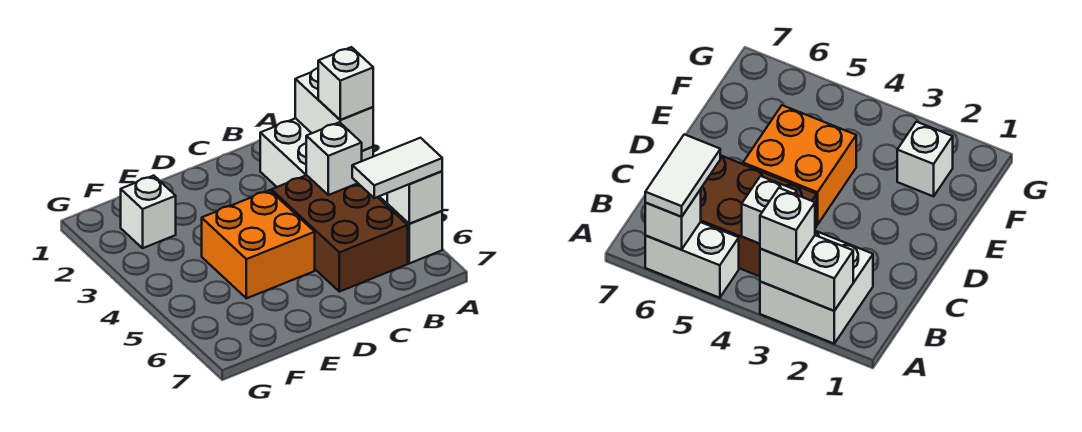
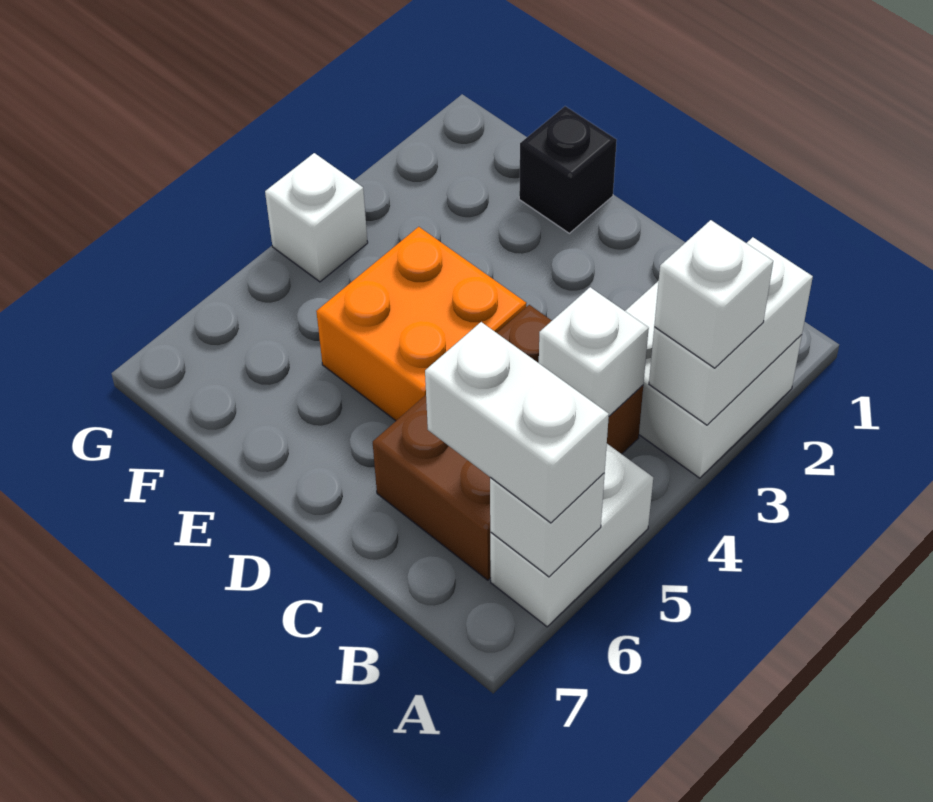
white 1x2 tile [352,138,442,198] -> white 1x2 brick [425,322,609,523]
none -> black 1x1 brick [519,106,617,233]
white 1x1 brick [121,176,176,248] -> white 1x1 brick moved to [265,153,368,282]

